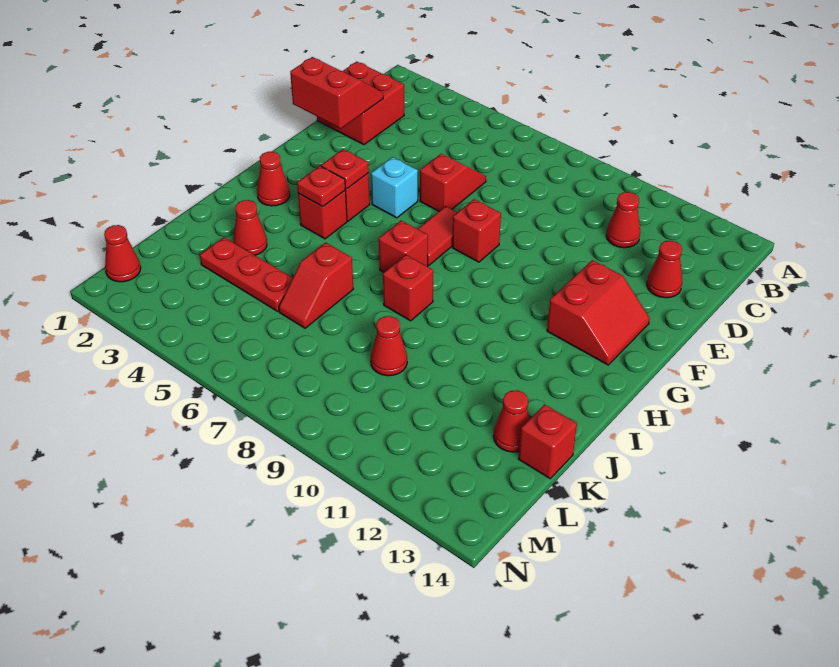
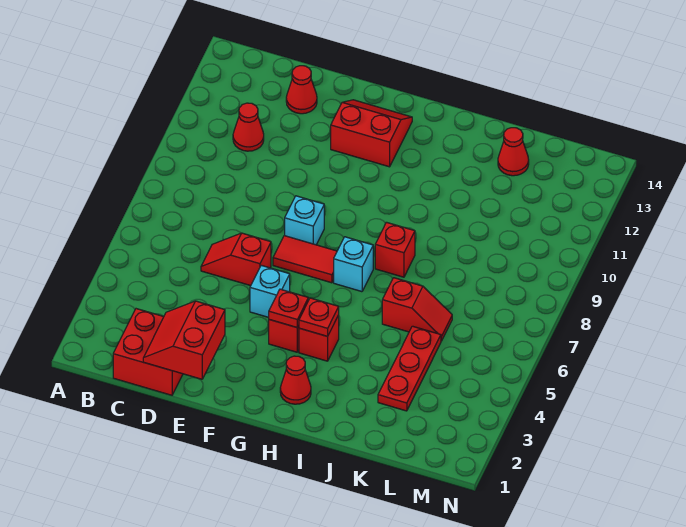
red 1x1 brick [452,199,501,262] -> cyan 1x1 brick [285,196,324,245]
red 1x1 brick [379,221,428,272] -> cyan 1x1 brick [334,237,373,292]
red 1x1 cone [233,200,267,255] -> none
red 1x1 cone [371,316,407,376] -> none
red 1x1 brick [518,404,577,479] -> none
red 1x1 cone [104,225,141,282] -> none

